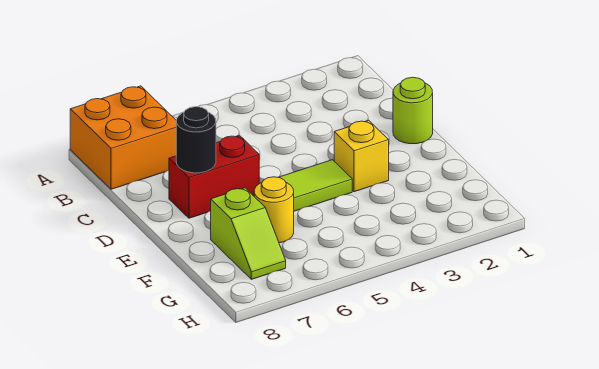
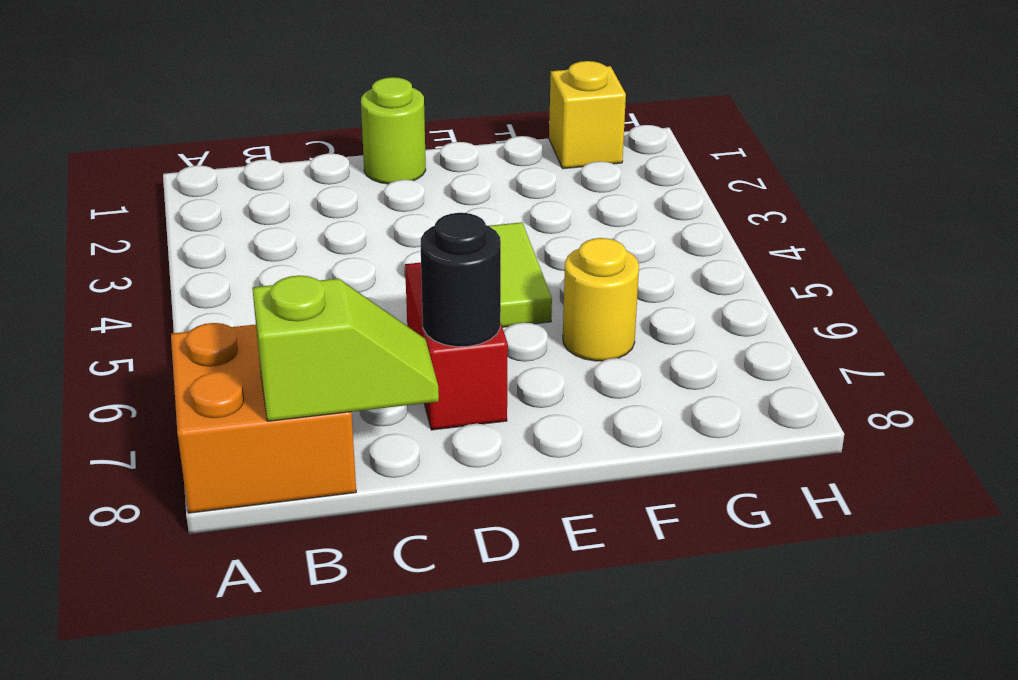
yellow 1x1 brick [334,120,389,192] -> yellow 1x1 brick moved to [549,61,626,169]
lime 1x2 slope [211,188,286,279] -> lime 1x2 slope moved to [252,275,439,421]

